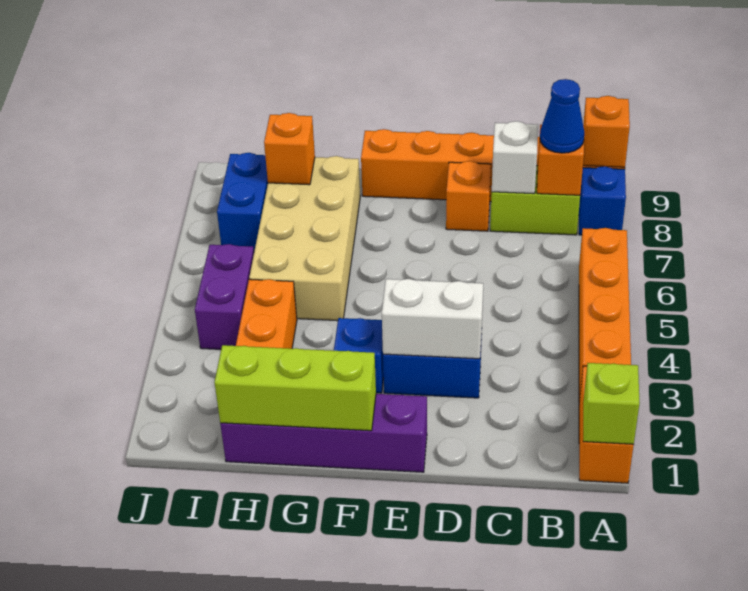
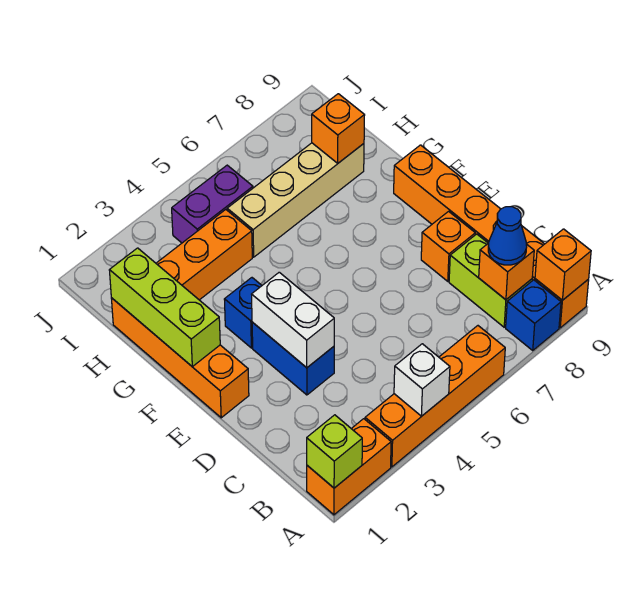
white 1x1 brick [492,121,538,194] -> white 1x1 brick moved to [394,344,450,416]
purple 1x4 brick [220,394,427,472] -> orange 1x4 brick [111,298,249,418]
tan 2x4 brick [249,156,360,321] -> tan 1x4 brick [227,143,364,257]
blue 1x2 brick [217,153,268,251] -> none

